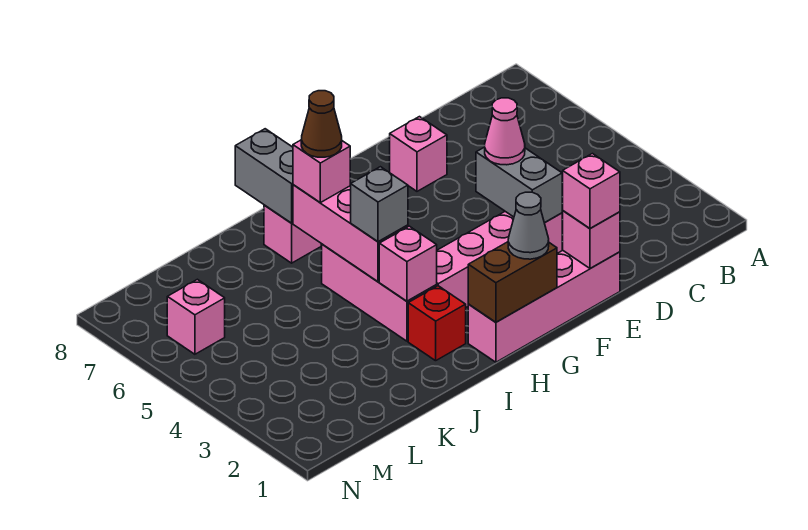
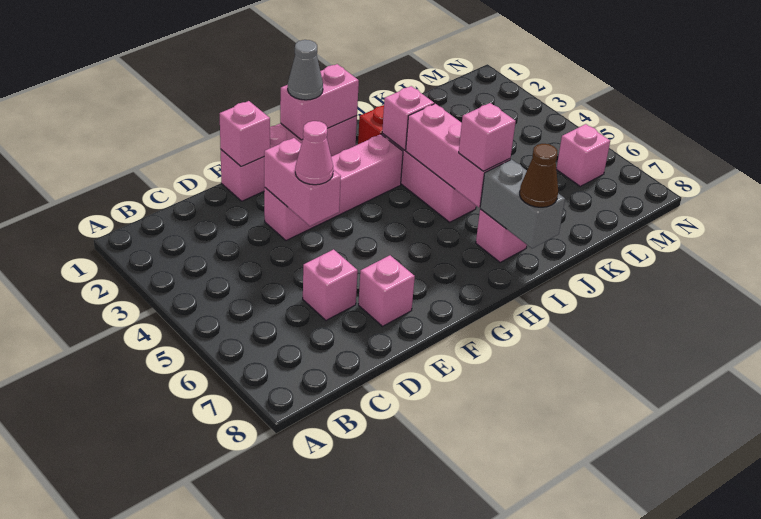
pink 1x1 brick [562,154,620,228] -> pink 1x1 brick moved to [303,249,358,320]
grey 1x2 brick [476,147,562,223] -> pink 1x2 brick [264,138,341,226]
brown 1x2 brick [468,242,557,322] -> pink 1x2 brick [280,64,359,140]
grey 1x1 brick [351,167,408,242] -> none
brown 1x1 cone [301,91,342,157] -> brown 1x1 cone moved to [520,144,558,207]

